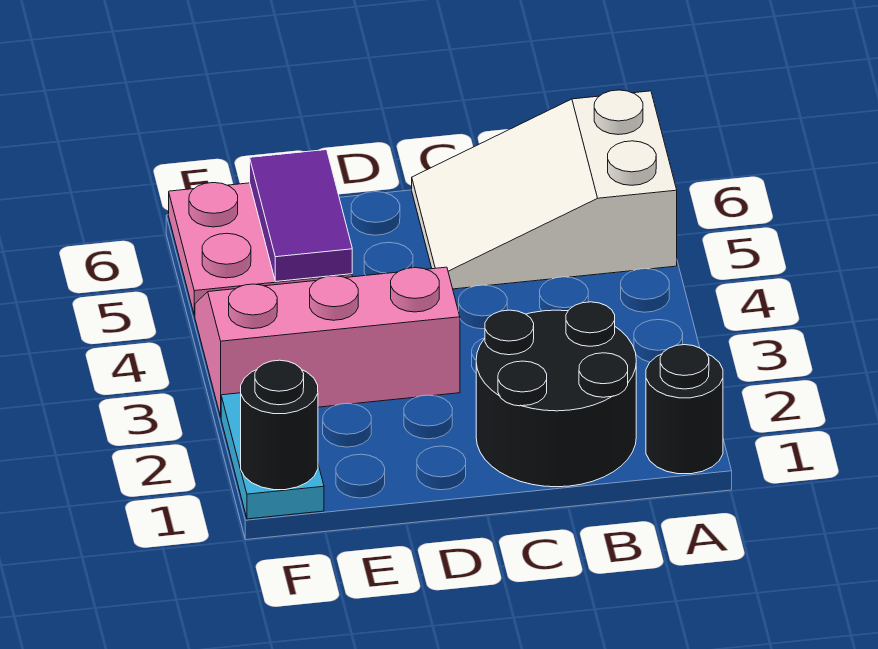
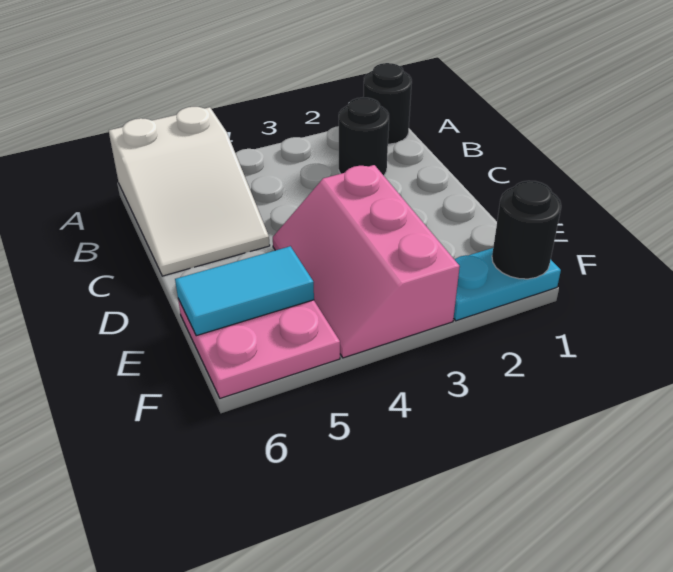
black 2x2 round brick [476,302,636,487] -> black 1x1 round brick [339,98,389,176]
purple 1x2 tile [250,150,352,281] -> cyan 1x2 tile [175,246,314,336]

